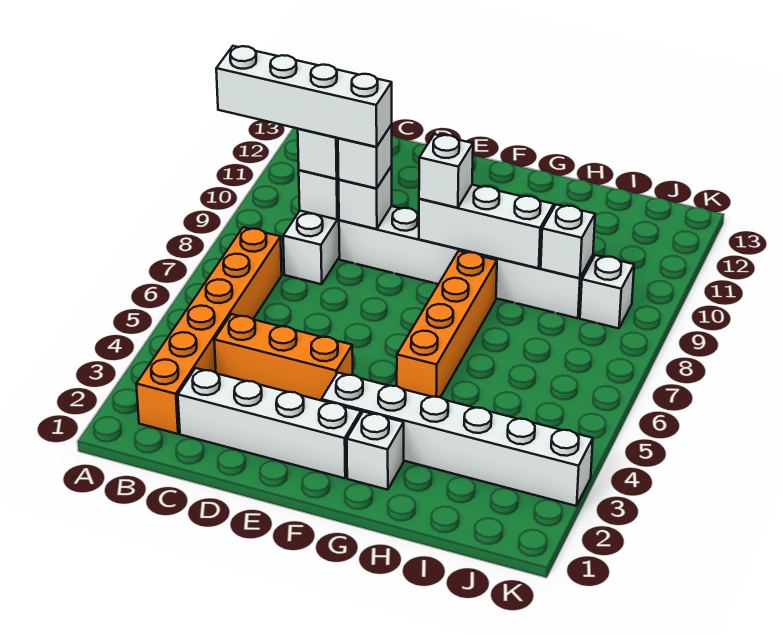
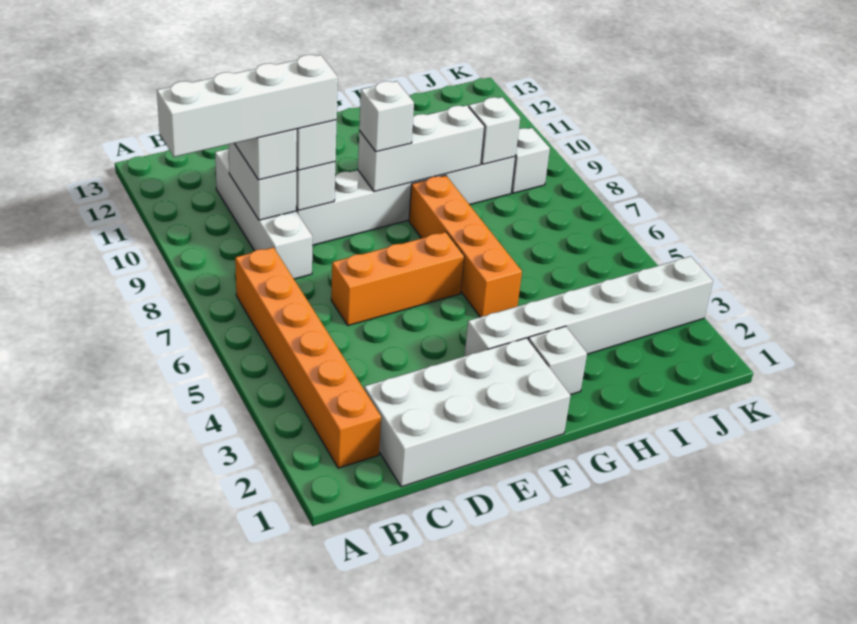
white 1x4 brick [178,368,361,478] -> white 2x4 brick [364,338,571,487]
orange 1x3 brick [214,314,353,400] -> orange 1x3 brick moved to [331,232,464,325]

